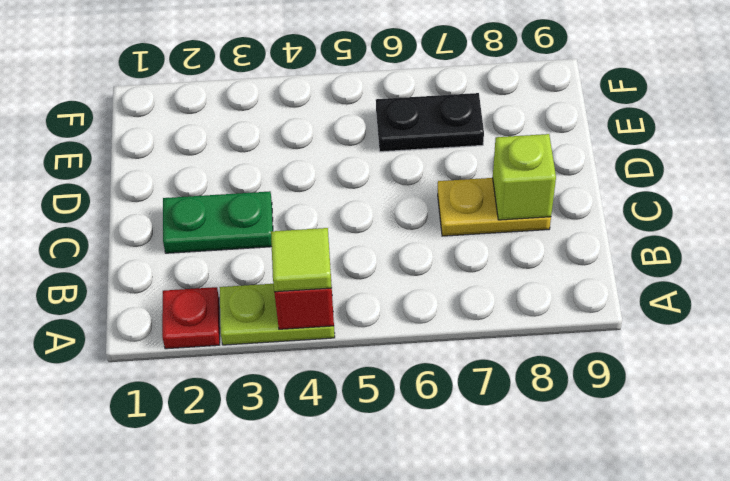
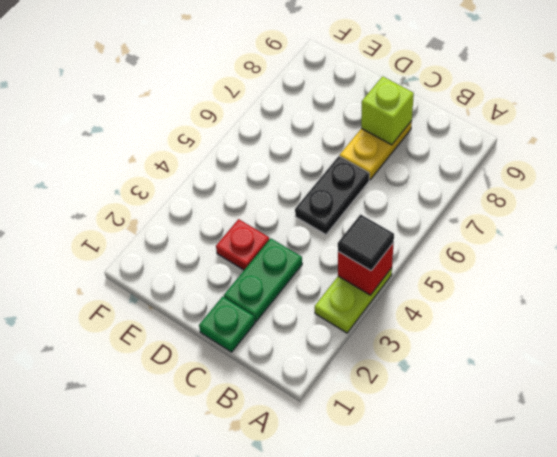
red 1x1 plate [162,287,220,349] -> red 1x1 plate moved to [216,219,269,270]
lime 1x1 tile [271,228,332,292] -> black 1x1 tile [338,215,394,271]
none -> green 1x1 plate [199,296,255,352]
black 1x2 plate [376,93,484,152] -> black 1x2 plate moved to [295,156,369,235]

